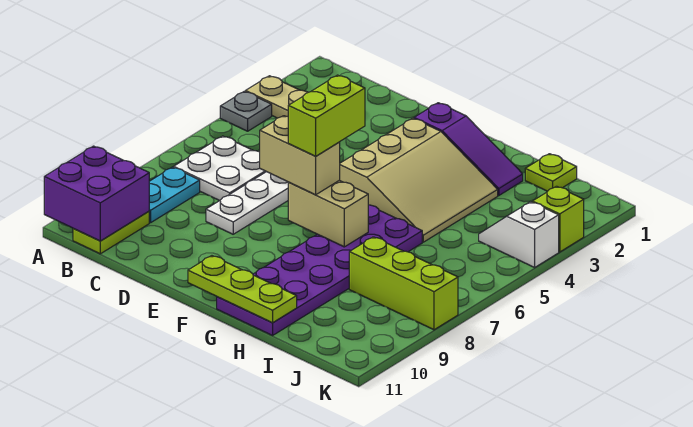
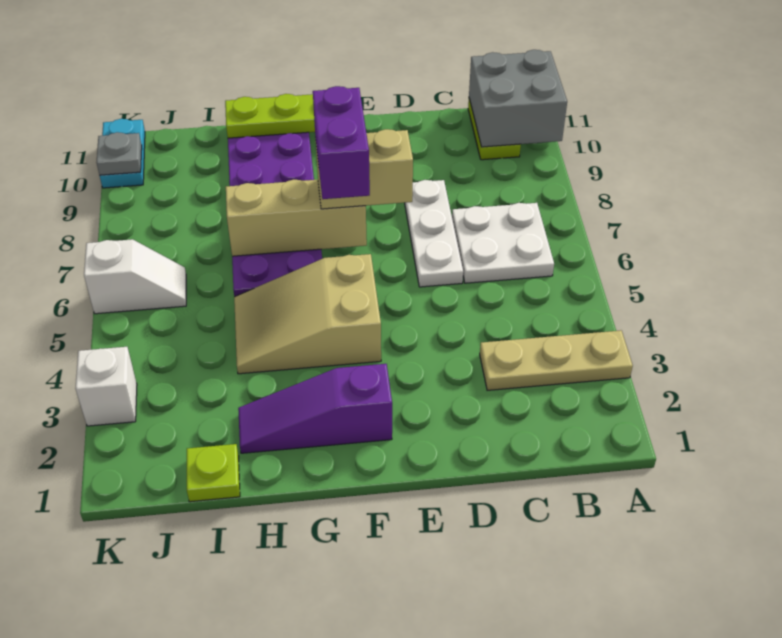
grey 1x1 plate [220,91,272,131] -> grey 1x1 plate moved to [97,132,142,175]
purple 2x2 brick [44,146,149,241] -> grey 2x2 brick [469,50,567,147]
cyan 1x2 plate [149,167,200,223] -> cyan 1x2 plate moved to [100,119,145,188]
tan 3x3 slope [340,118,498,242] -> tan 2x3 slope [234,254,381,374]
lime 1x2 brick [288,75,365,156] -> purple 1x2 brick [313,86,370,199]
tan 1x2 brick [288,180,368,247] -> tan 1x3 brick [226,180,367,256]
lime 1x3 brick [349,237,458,330] -> none
white 1x2 slope [479,202,559,267] -> white 1x2 slope moved to [84,239,186,314]
lime 1x1 brick [533,186,584,252] -> white 1x1 brick [75,347,137,426]

